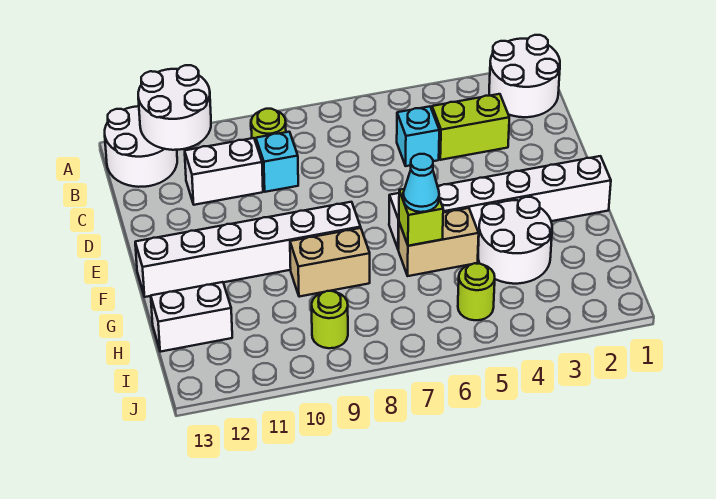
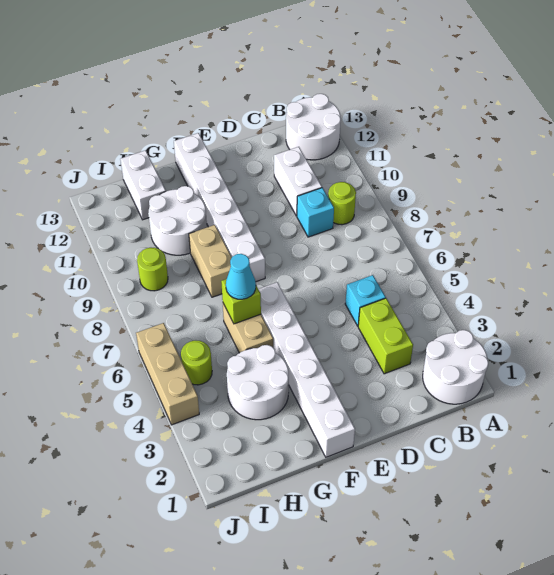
white 2x2 round brick [138,65,211,150] -> white 2x2 round brick moved to [148,186,207,255]
none -> tan 1x3 brick [136,323,199,425]

